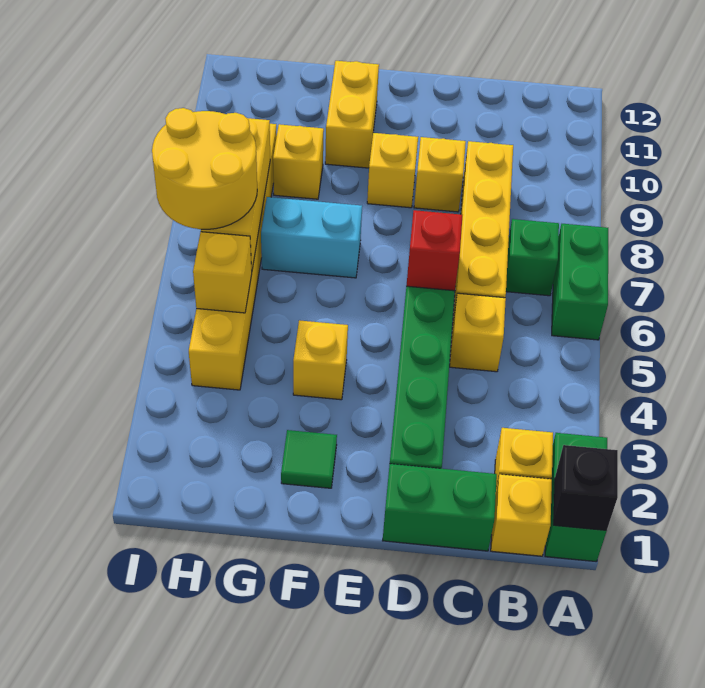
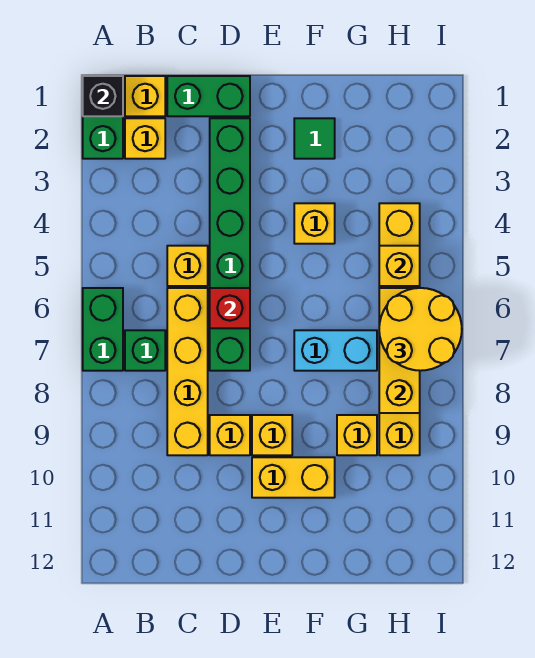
yellow 1x2 brick [325,61,379,168] -> yellow 1x2 brick turned to [252,457,335,498]

